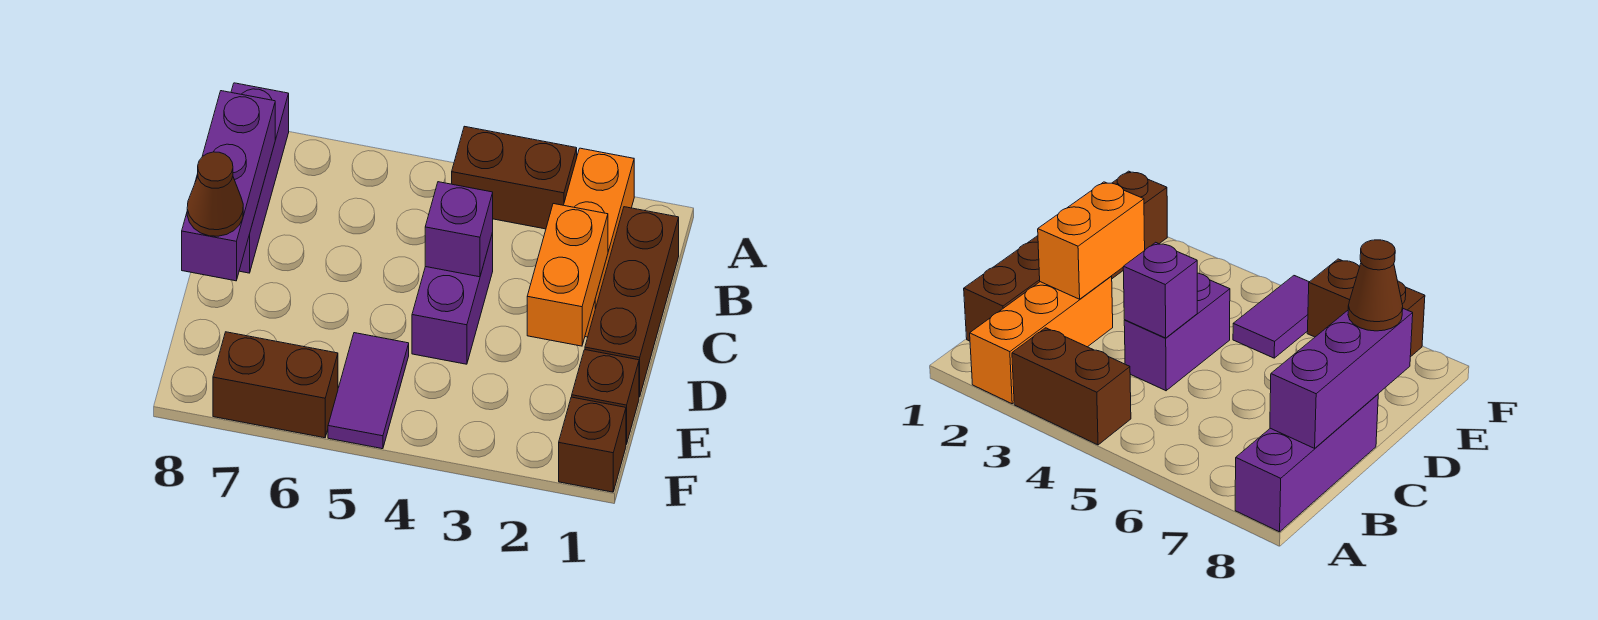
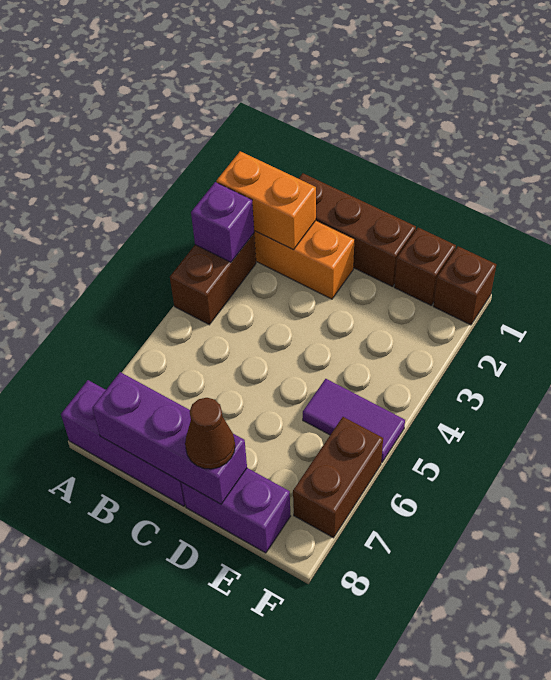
orange 1x2 brick [527,204,608,346] -> orange 1x2 brick moved to [217,151,316,250]
purple 1x2 brick [412,233,493,364] -> purple 1x2 brick moved to [182,468,290,553]
purple 1x1 brick [425,182,493,277] -> purple 1x1 brick moved to [191,182,254,262]

